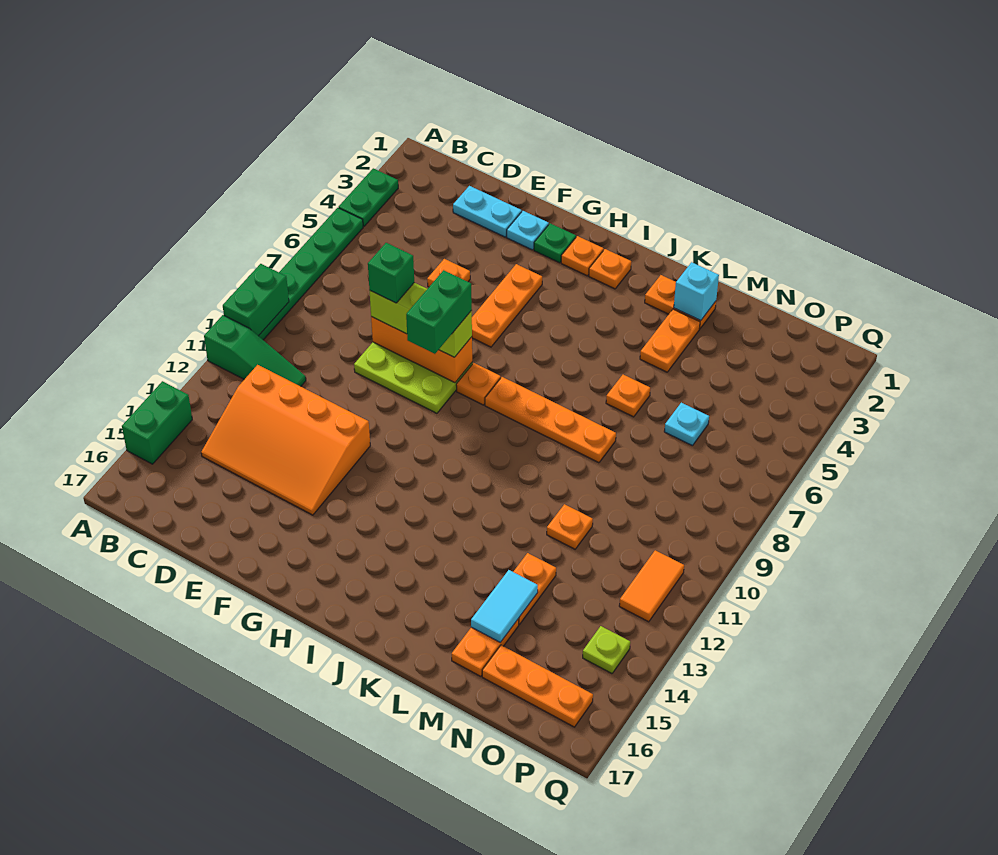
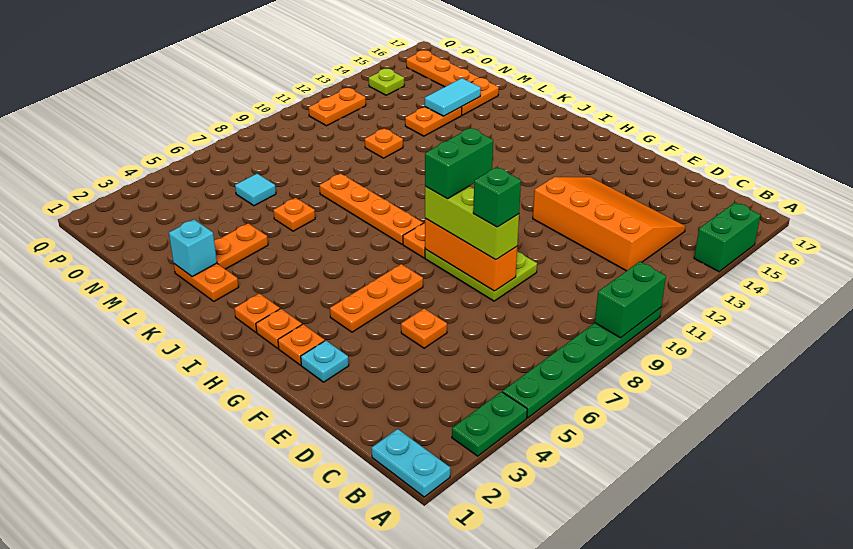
green 1x3 slope [204,315,306,386] -> none
cyan 1x2 plate [453,186,522,237] -> cyan 1x2 plate moved to [372,429,450,497]
green 1x1 plate [534,223,576,263] -> orange 1x1 plate [278,324,325,365]
cyan 1x1 plate [664,403,709,446] -> cyan 1x1 tile [235,174,276,206]
orange 1x2 tile [619,550,684,622] -> orange 1x2 plate [309,88,366,126]

